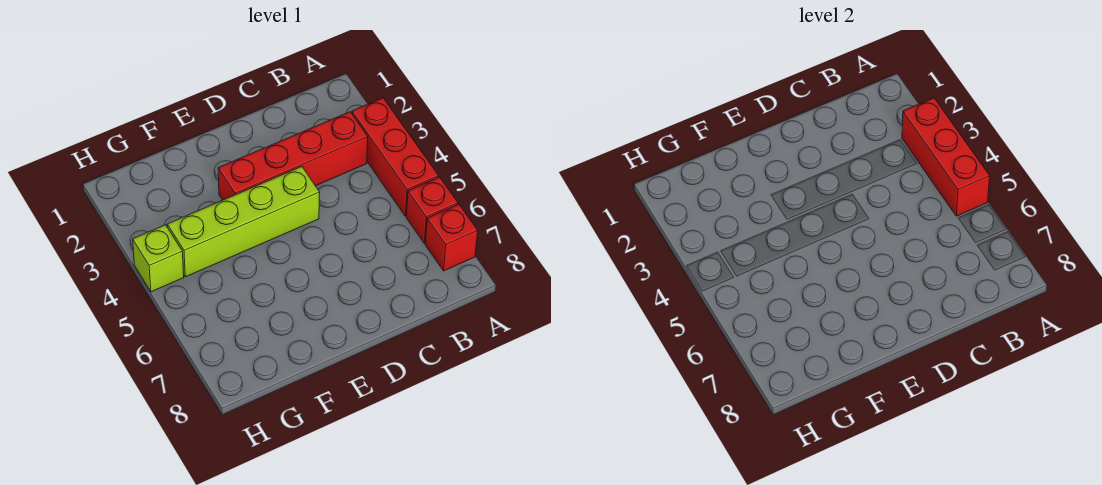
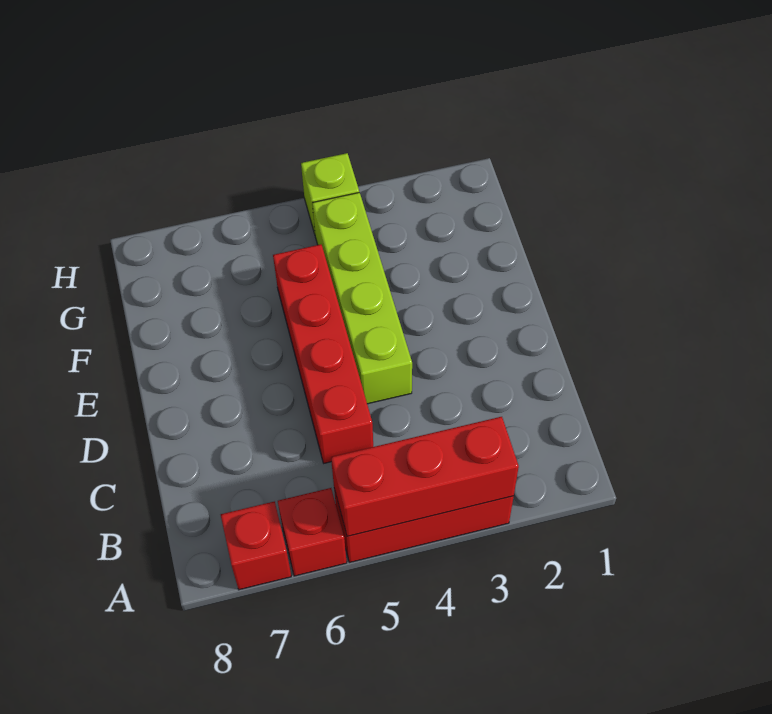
red 1x4 brick [218,112,368,200] -> red 1x4 brick moved to [273,244,373,463]

